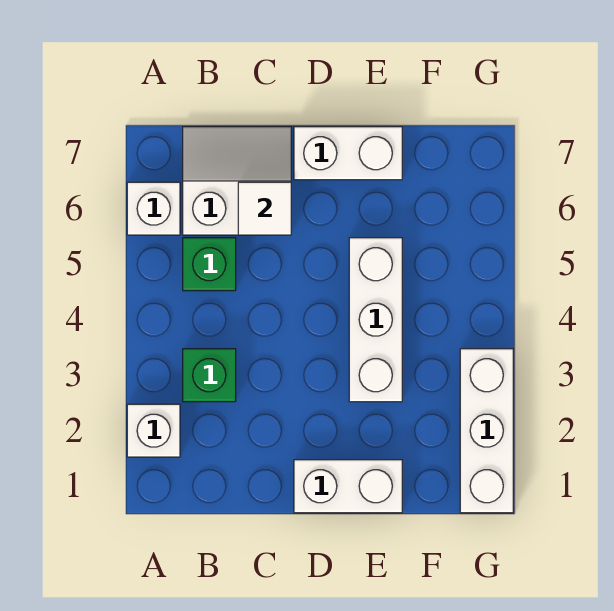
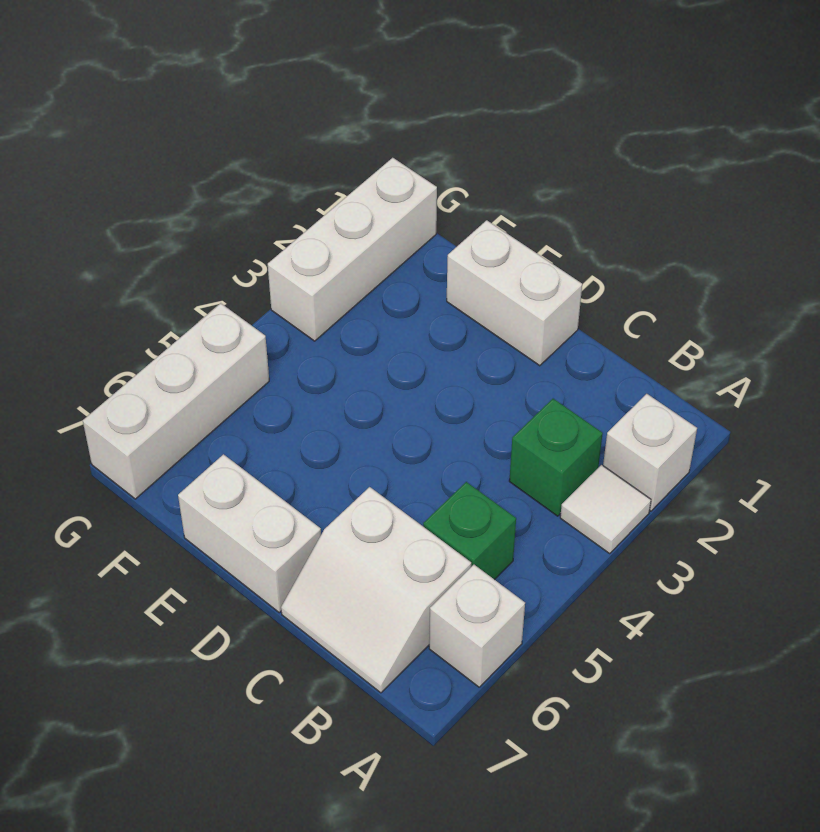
white 1x1 tile [238,182,291,235] -> white 1x1 tile moved to [560,465,651,553]
white 1x3 brick [349,238,402,402] -> white 1x3 brick moved to [83,303,269,499]

